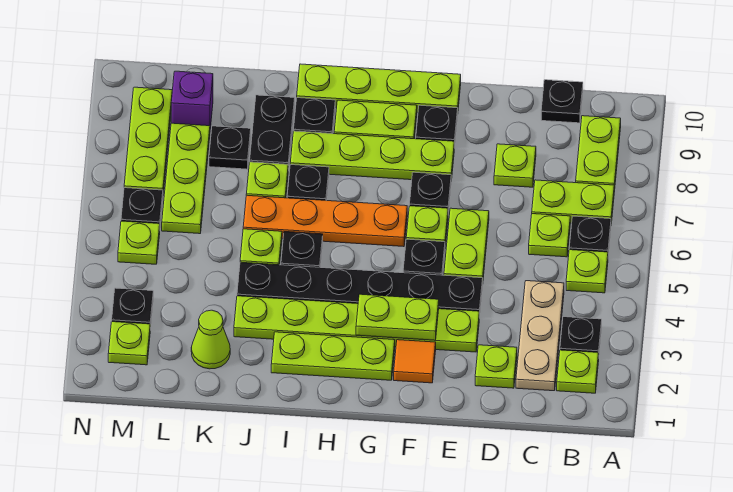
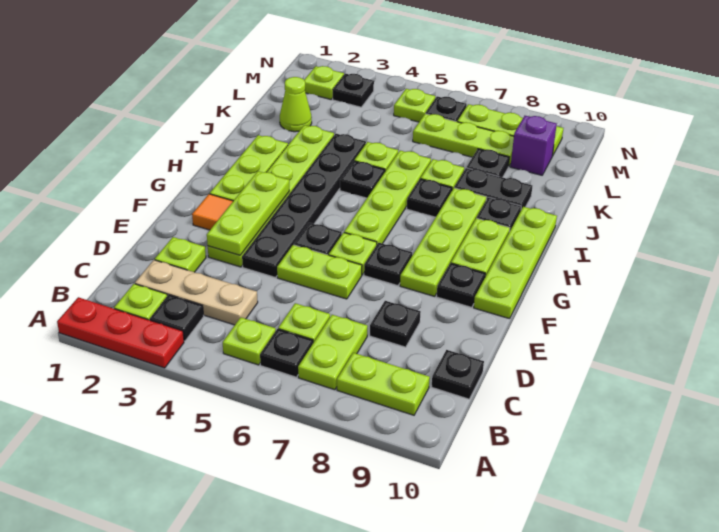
none -> red 1x3 plate [57,297,184,368]
lime 1x1 plate [494,144,536,187] -> black 1x1 plate [370,301,421,347]
lime 1x2 plate [356,294,439,340] -> lime 1x3 plate [207,171,289,255]
orange 1x4 plate [243,195,407,247] -> lime 1x4 plate [344,151,431,244]

